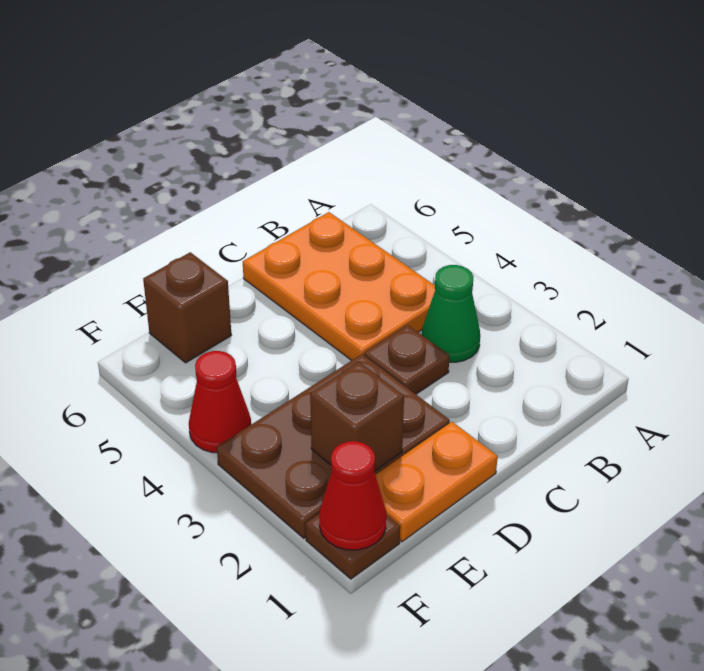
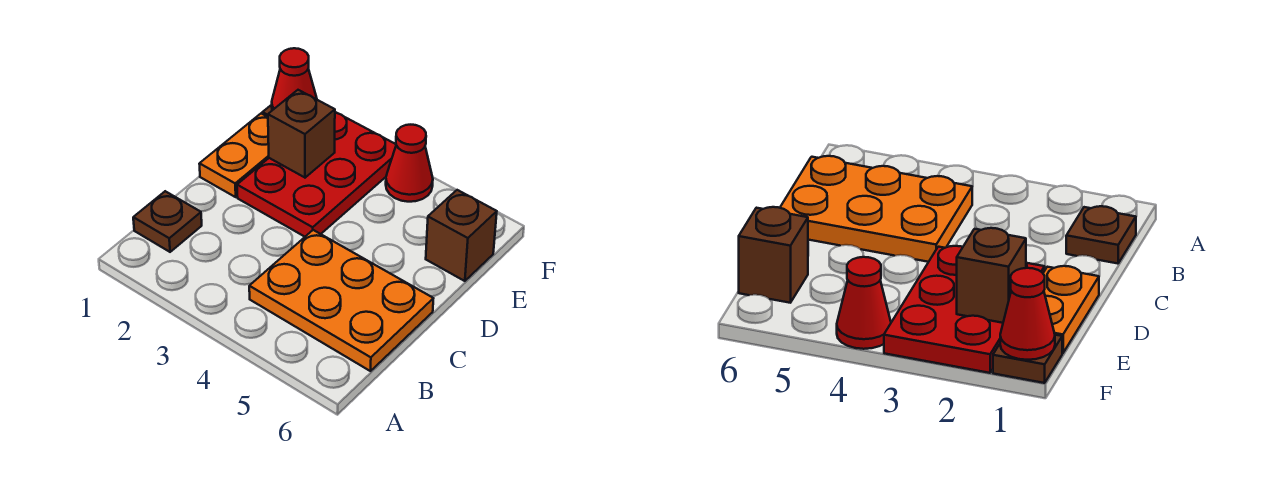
green 1x1 cone [422,265,480,362] -> none
brown 1x1 plate [364,325,450,394] -> brown 1x1 plate moved to [133,191,202,252]
brown 2x3 plate [217,354,450,538] -> red 2x3 plate [237,112,396,237]

